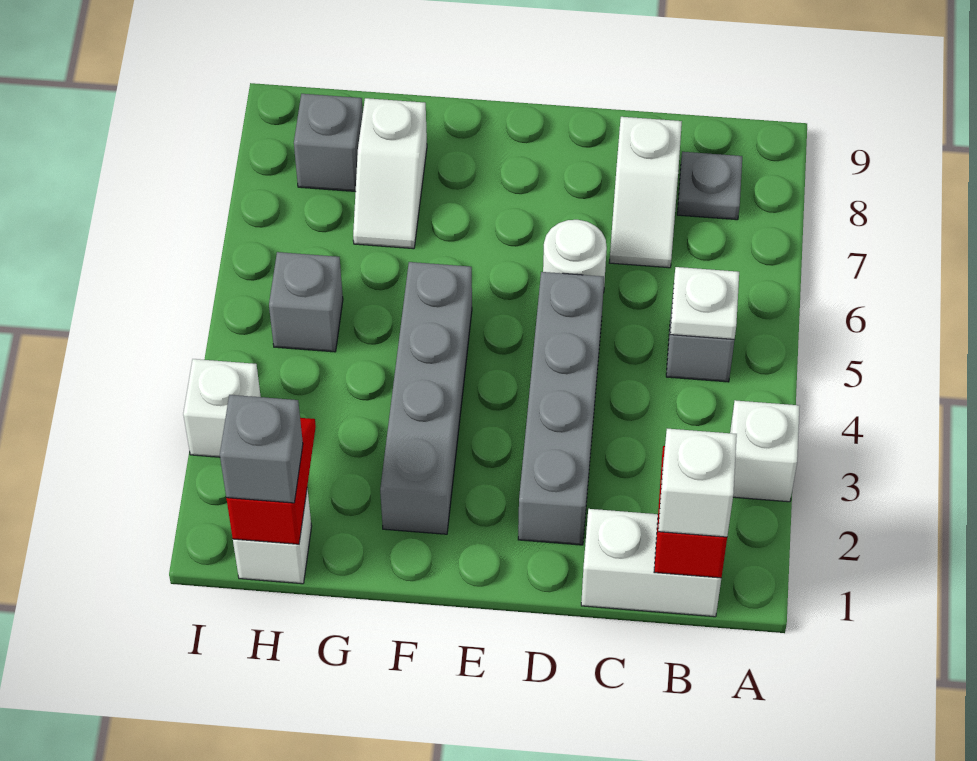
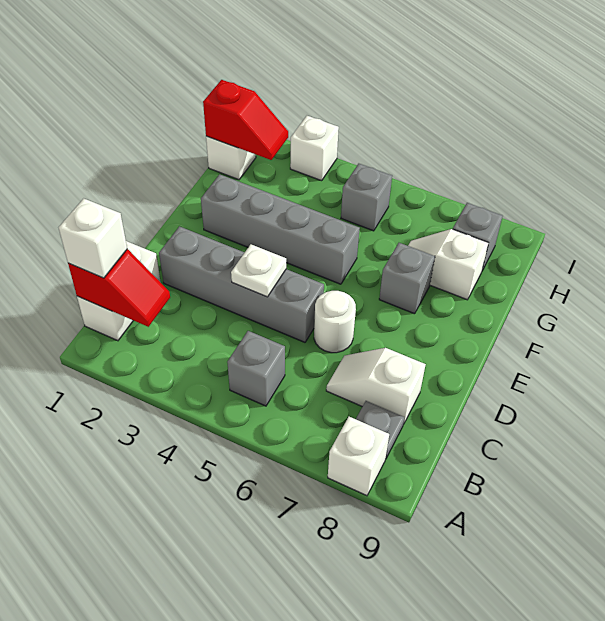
white 1x1 brick [730,400,800,502] -> white 1x1 brick moved to [328,417,389,496]
white 1x1 plate [670,267,739,339] -> white 1x1 plate moved to [231,244,286,297]
grey 1x1 brick [220,395,303,503] -> grey 1x1 brick moved to [379,243,435,314]

